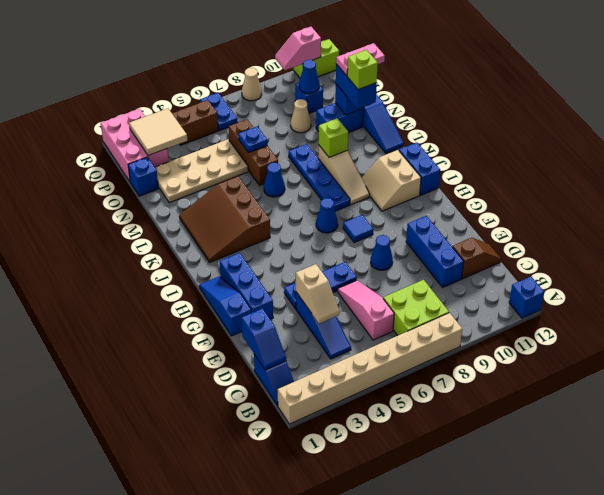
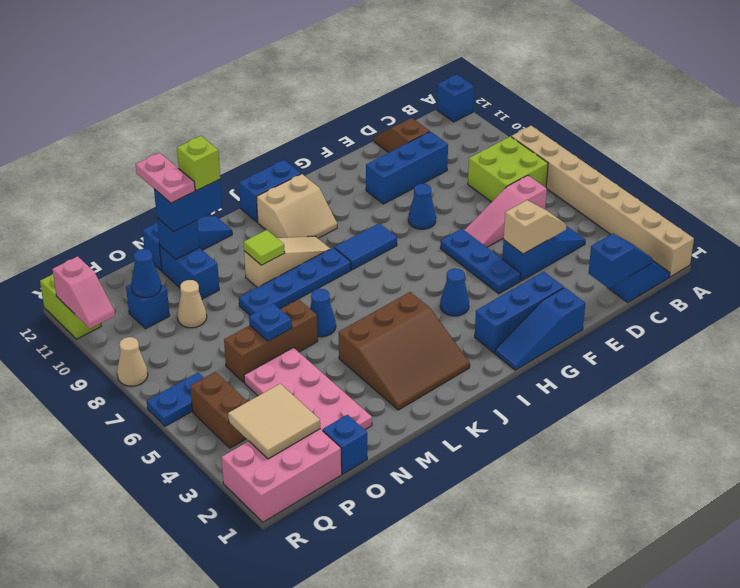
blue 1x1 tile [343,215,373,243] -> blue 1x2 tile [335,223,397,270]
blue 1x1 cone [316,198,338,233] -> blue 1x1 cone moved to [440,268,469,316]
lime 1x1 brick [319,118,348,157] -> lime 1x1 tile [244,230,285,265]
tan 2x4 plate [155,139,248,203] -> pink 2x4 plate [244,348,372,431]

